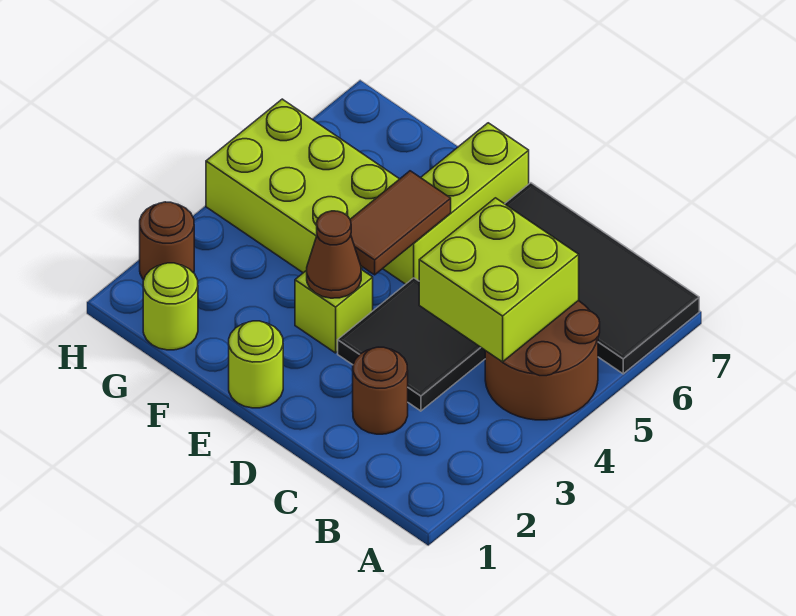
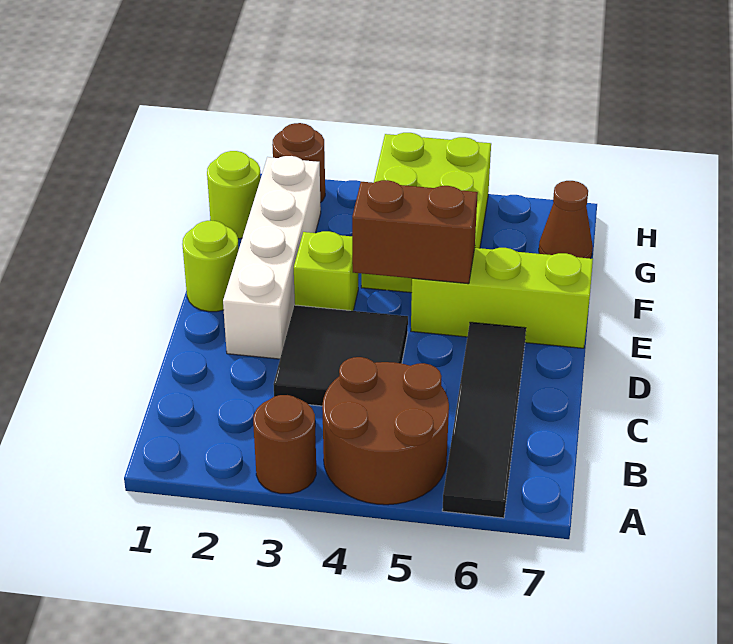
black 2x4 tile [505,183,699,374] -> black 1x4 tile [442,322,526,518]
lime 2x2 brick [419,198,579,362] -> none
brown 1x1 round brick [353,347,408,434] -> brown 1x1 round brick moved to [253,395,316,494]
none -> white 1x4 brick [223,156,321,359]
brown 1x1 cone [307,211,361,298] -> brown 1x1 cone moved to [539,181,593,259]
brown 1x2 tile [350,171,451,275] -> brown 1x2 brick [352,180,478,284]

